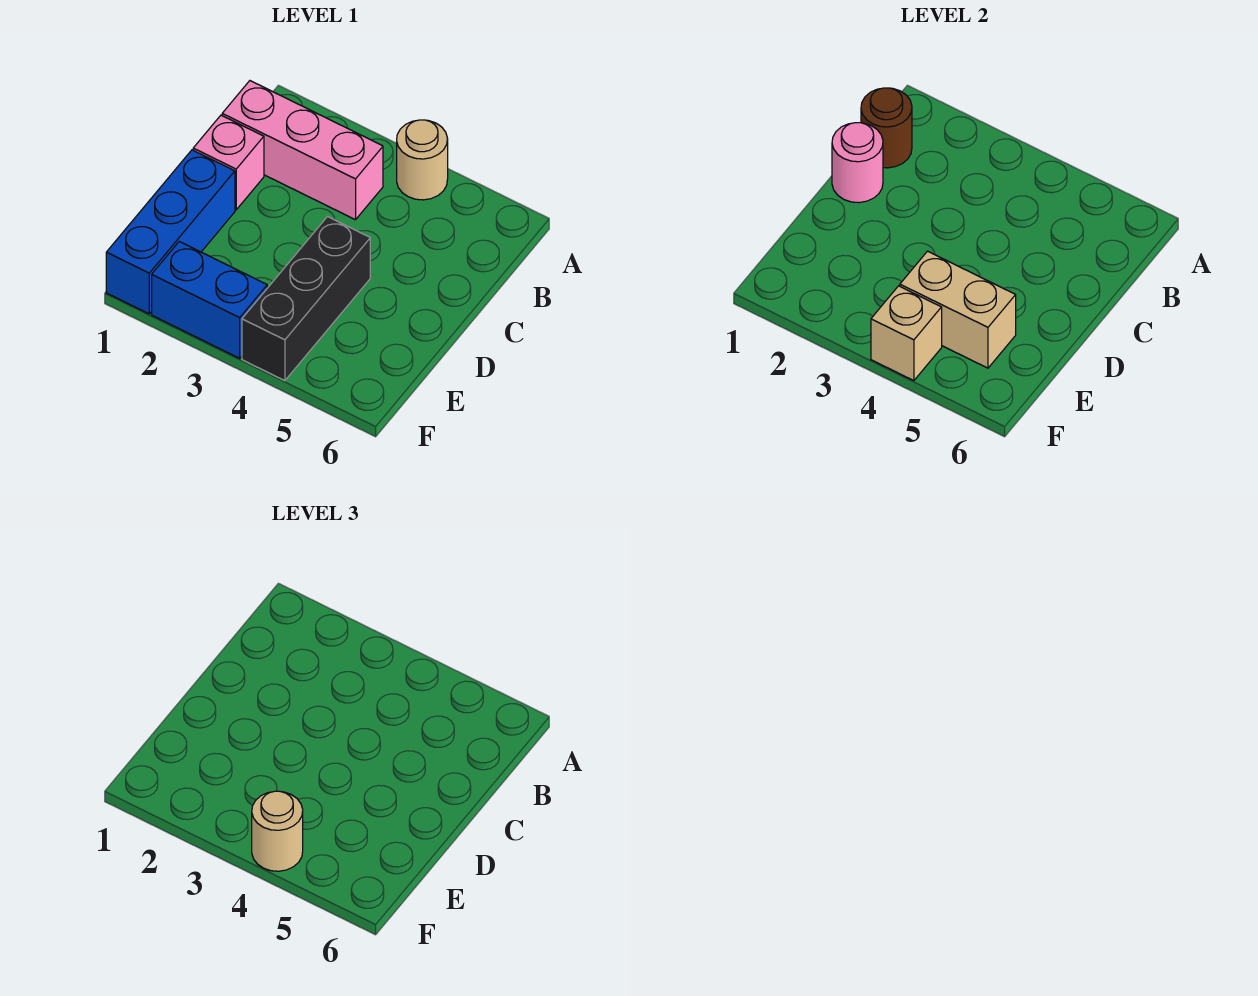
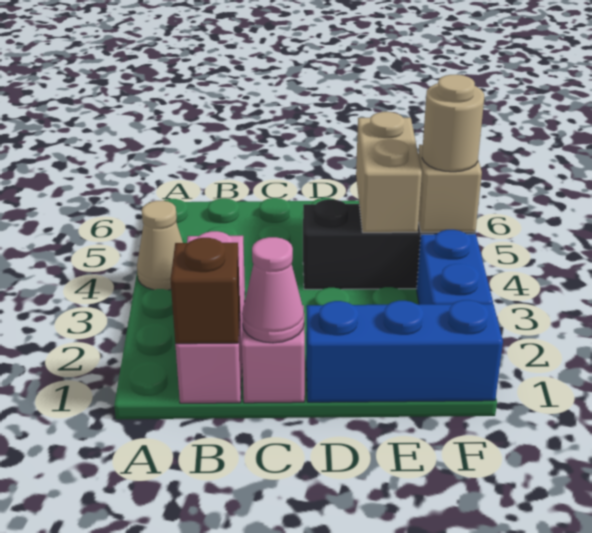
tan 1x1 round brick [397,120,448,200] -> tan 1x1 cone [137,201,183,290]
brown 1x1 round brick [861,88,912,168] -> brown 1x1 brick [171,238,240,344]
pink 1x1 round brick [832,123,883,203] -> pink 1x1 cone [242,237,304,343]

